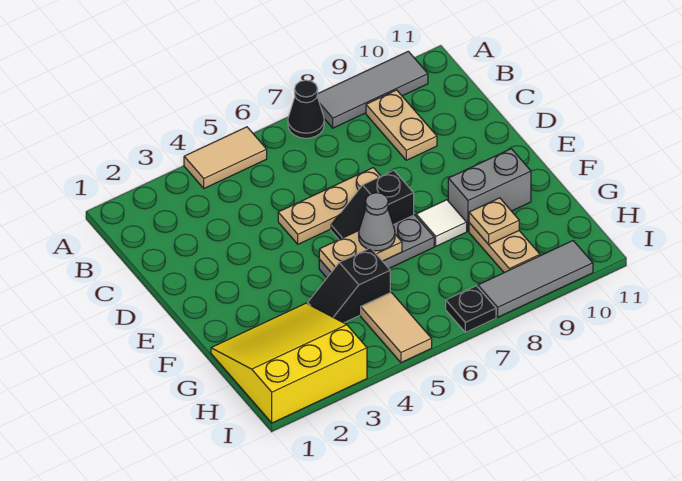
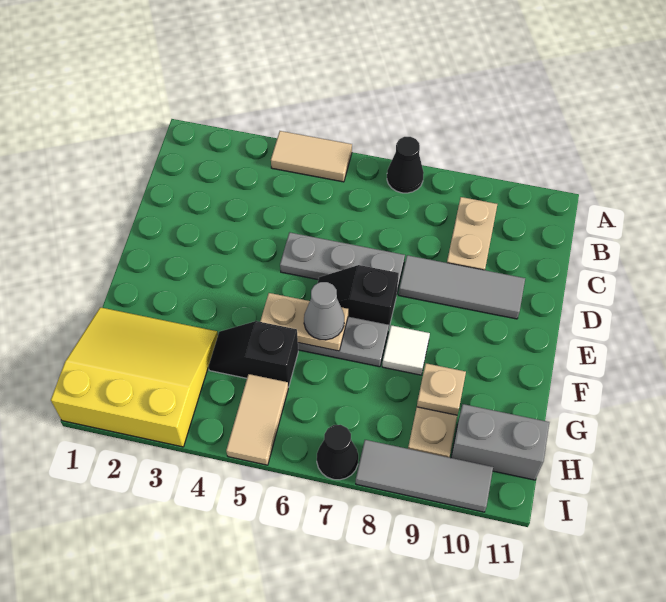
grey 1x3 tile [317,51,428,128] -> grey 1x3 tile moved to [399,255,525,319]
tan 1x3 plate [278,168,381,244] -> grey 1x3 plate [280,232,405,292]
grey 1x2 brick [448,149,531,231] -> grey 1x2 brick moved to [451,404,549,480]
black 1x1 plate [446,286,496,332] -> black 1x1 cone [317,425,358,480]

